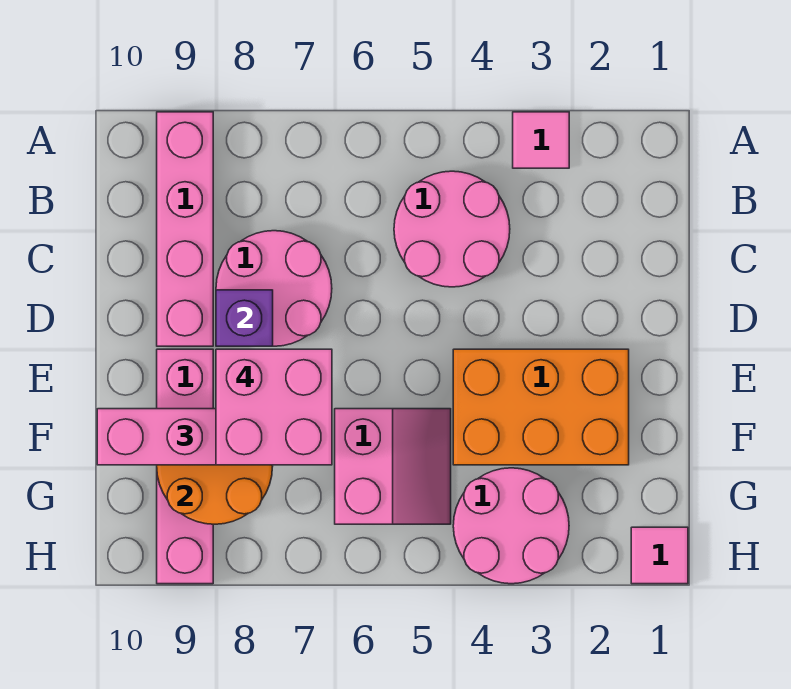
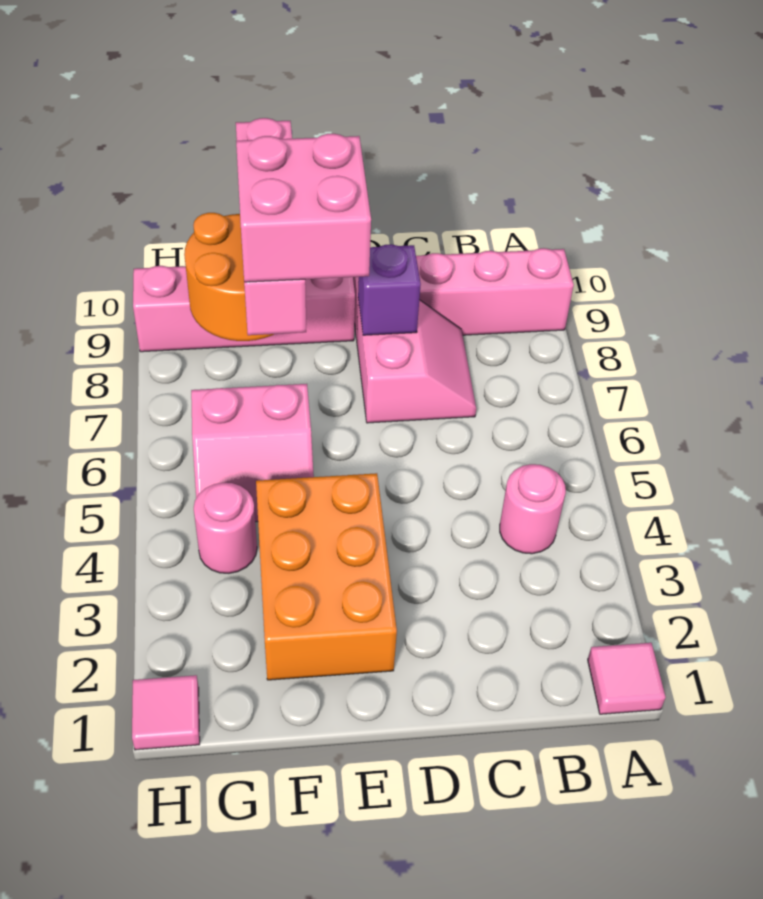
pink 1x1 tile [513,112,569,168] -> pink 1x1 tile moved to [588,643,666,714]
pink 2x2 round brick [394,171,510,287] -> pink 1x1 round brick [500,464,566,554]
pink 2x2 round brick [216,231,332,346] -> pink 2x2 slope [357,300,476,423]
pink 2x2 round brick [453,468,569,584] -> pink 1x1 round brick [194,483,257,573]

